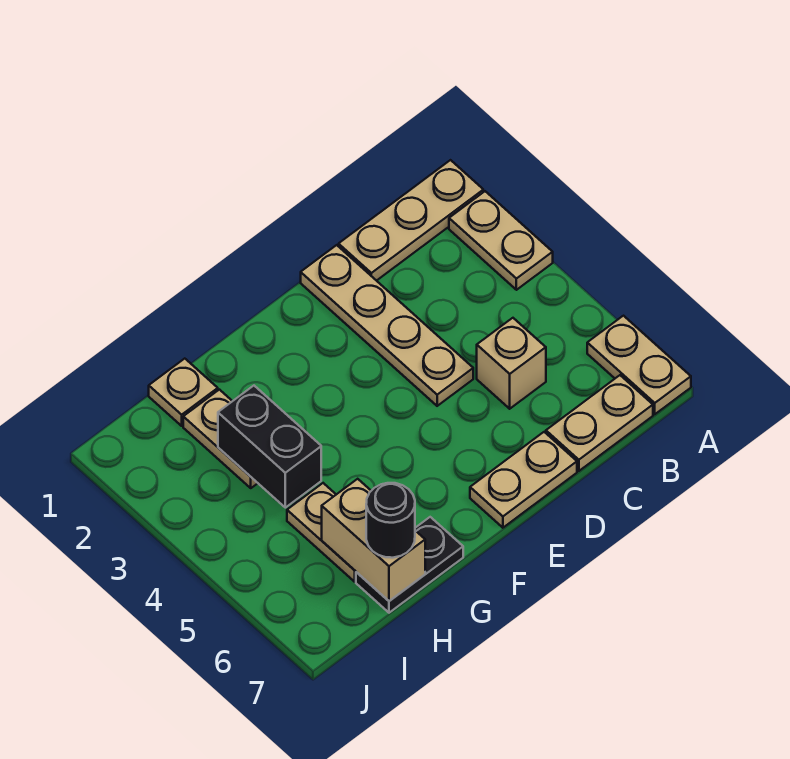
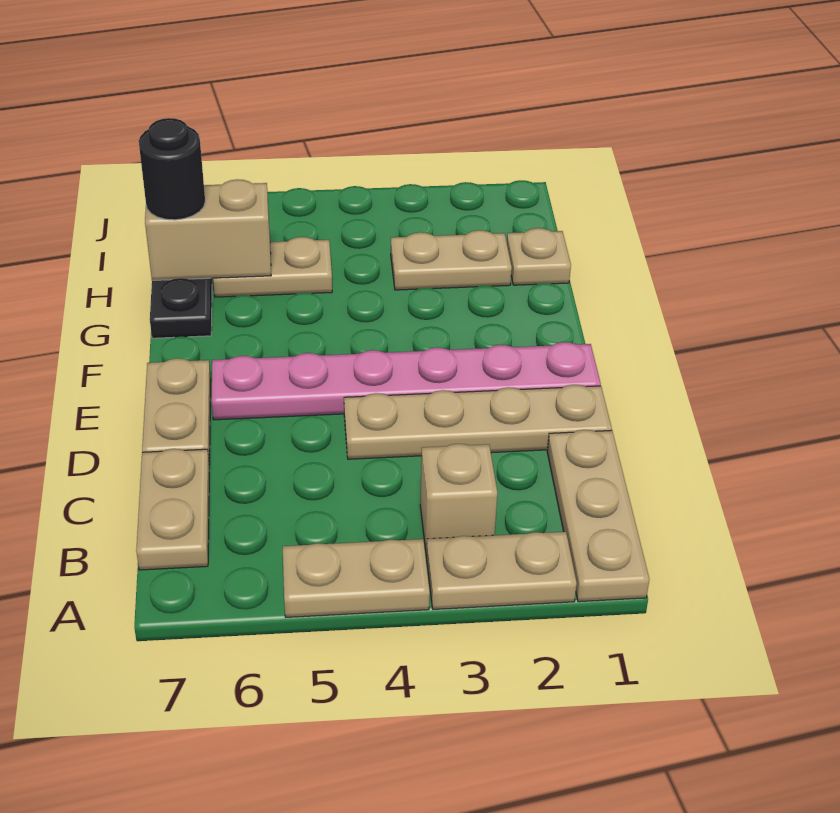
tan 1x2 plate [587,316,691,414] -> tan 1x2 plate moved to [283,539,430,617]
tan 1x1 brick [477,318,546,409] -> tan 1x1 brick moved to [420,444,497,555]
none -> pink 1x6 plate [212,342,601,420]
black 1x2 brick [218,386,321,508] -> none

